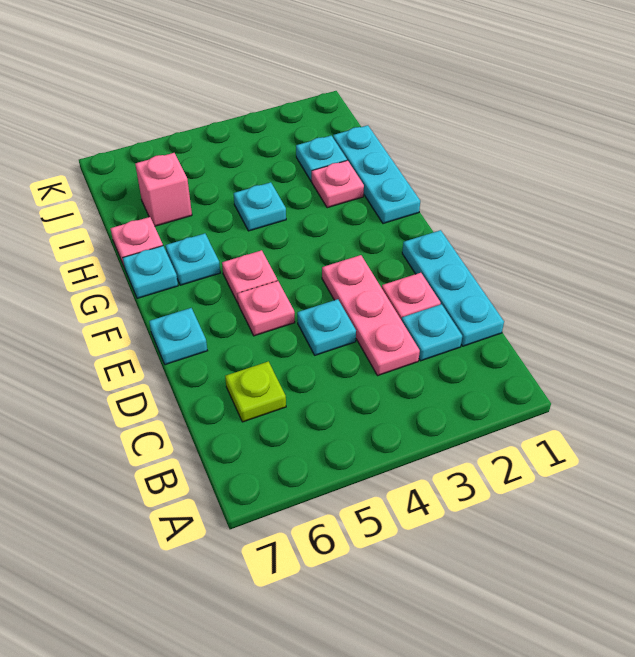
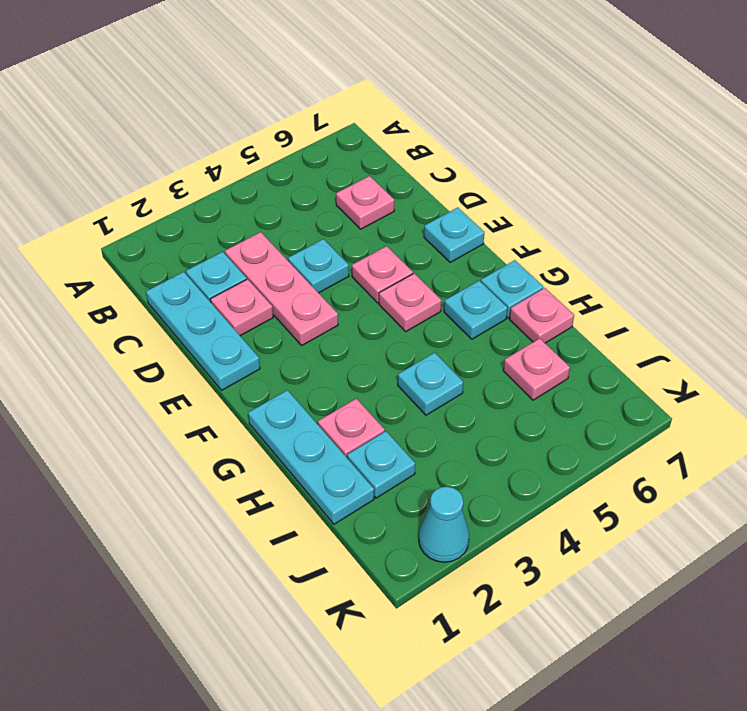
lime 1x1 plate [225,361,286,422] -> pink 1x1 plate [336,176,394,229]
pink 1x1 brick [135,153,192,226] -> pink 1x1 plate [503,338,570,400]
none -> cyan 1x1 cone [419,487,469,562]

